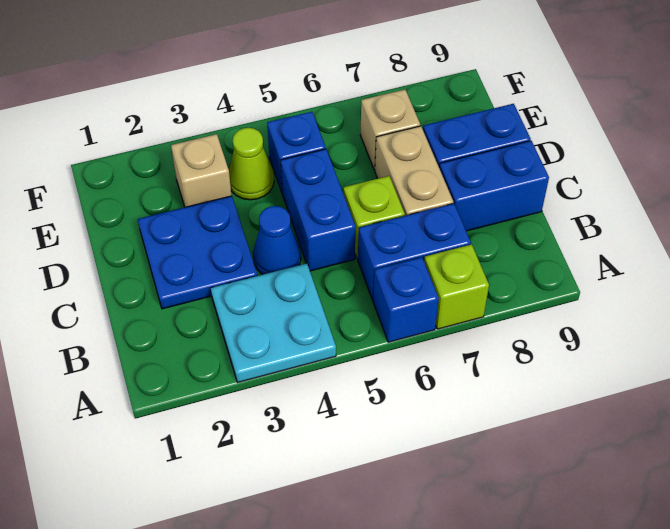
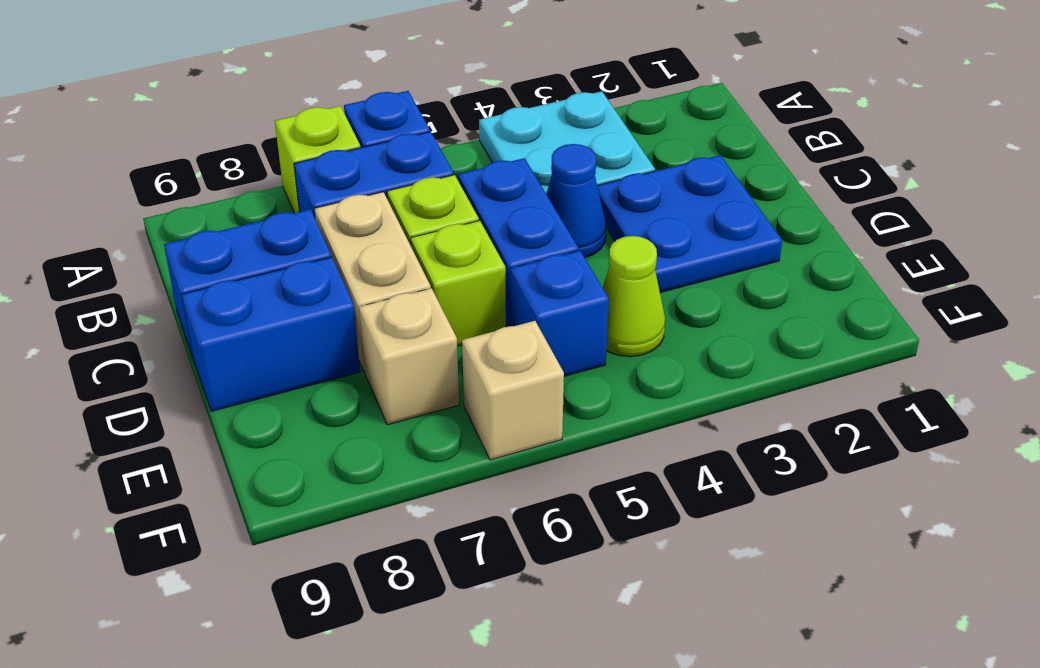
none -> lime 1x1 brick [411,221,506,346]
tan 1x1 brick [171,134,232,207] -> tan 1x1 brick moved to [462,321,564,460]

